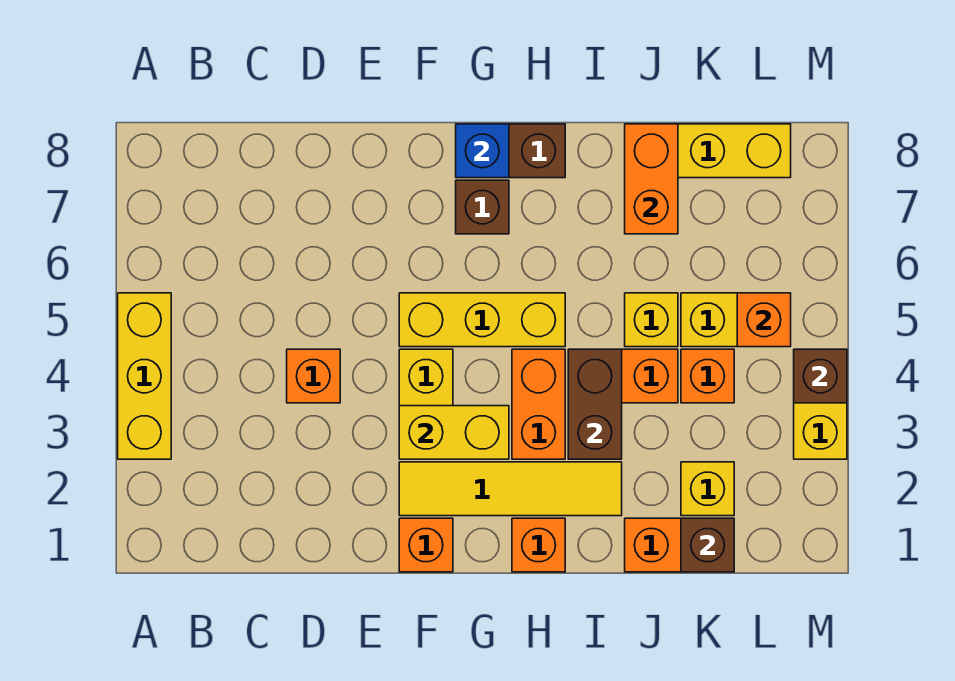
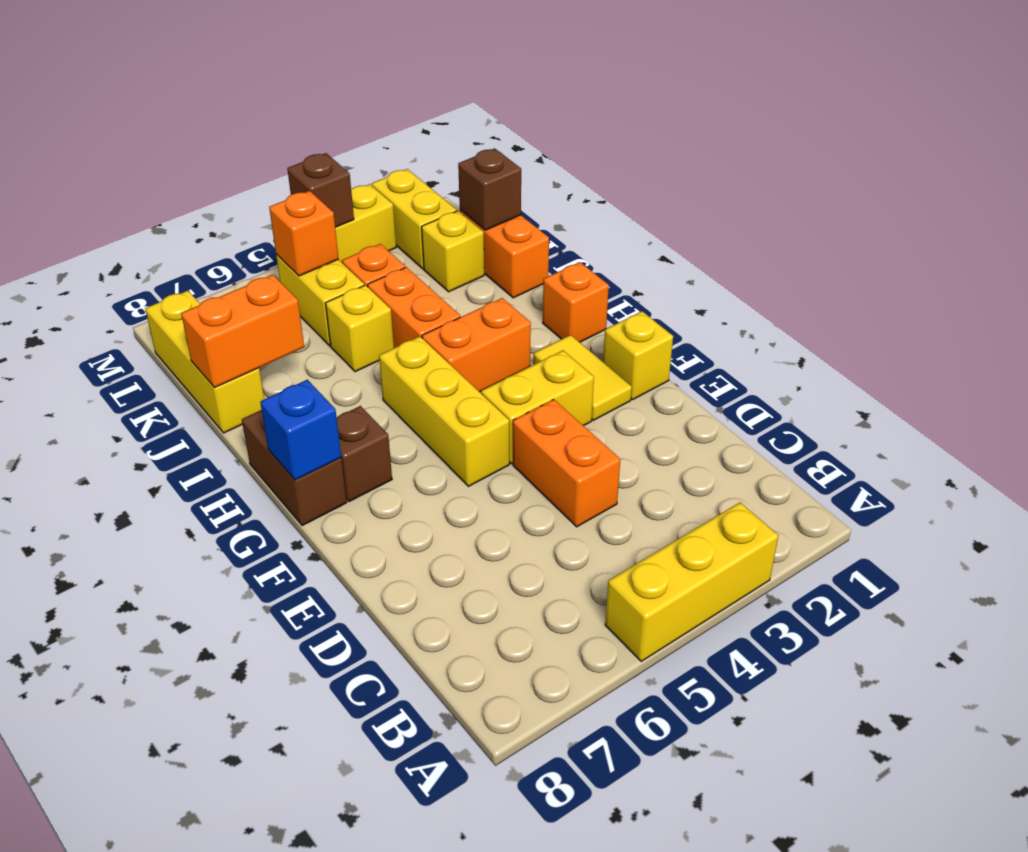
orange 1x1 brick [287,349,340,403] -> orange 1x2 brick [513,399,620,527]
orange 1x1 brick [399,518,453,572] -> yellow 1x1 brick [603,311,673,400]
yellow 1x4 tile [399,462,622,516] -> yellow 1x2 tile [533,335,632,420]
yellow 1x2 brick [399,406,509,459] -> yellow 1x2 brick moved to [372,169,457,269]
brown 1x2 brick [568,349,622,459] -> none

